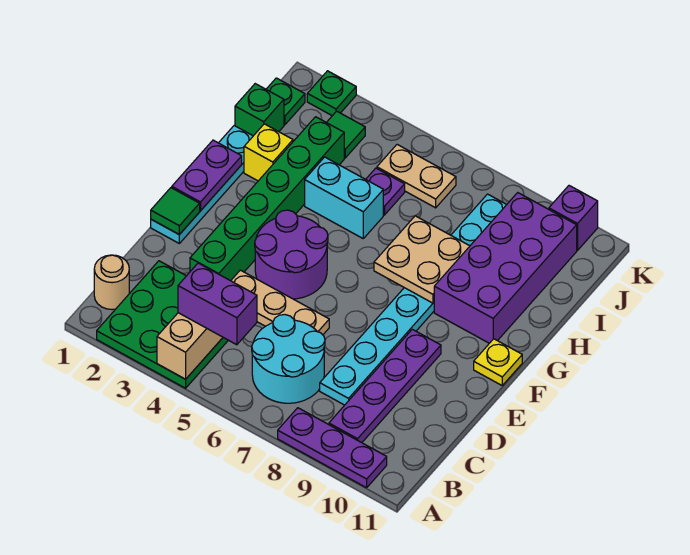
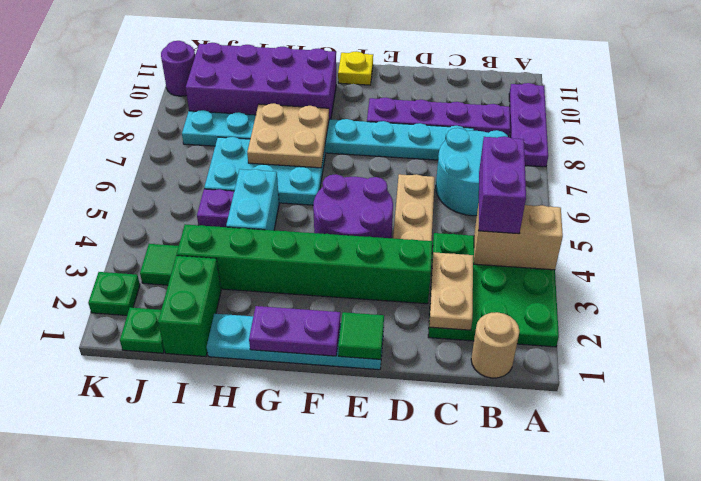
none -> cyan 2x3 plate [204,137,325,205]
yellow 1x1 brick [244,124,293,181] -> none
green 1x1 brick [235,84,284,136] -> green 1x2 brick [158,256,221,357]
tan 1x2 plate [377,145,456,208] -> tan 1x2 plate moved to [429,252,473,330]
purple 1x1 brick [549,186,598,250] -> purple 1x1 round brick [161,41,195,96]

